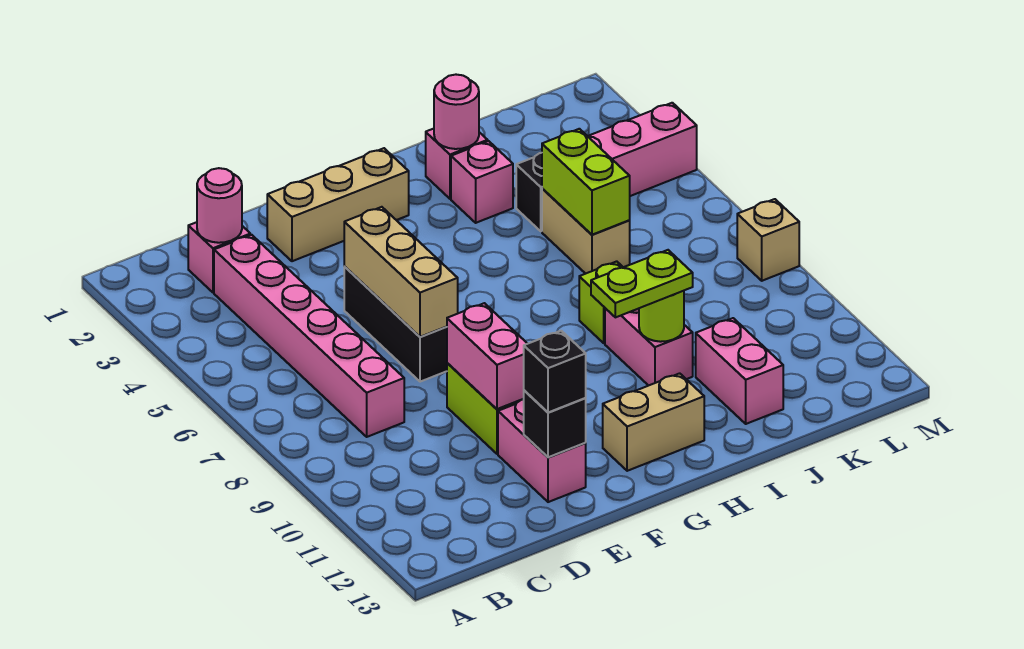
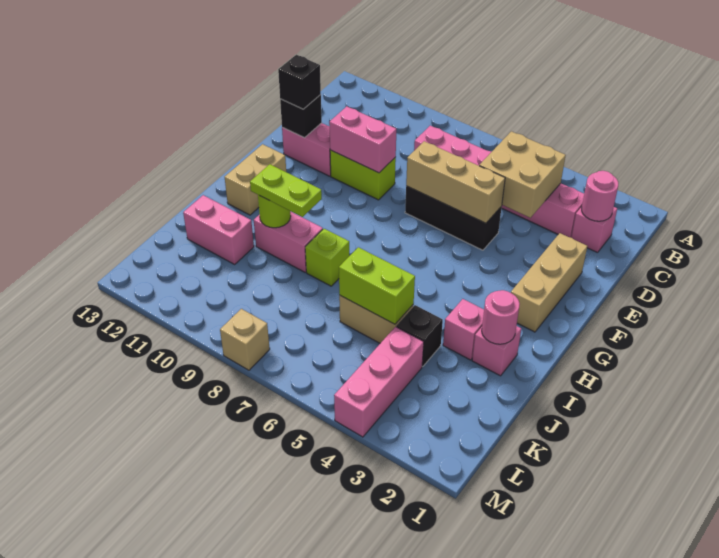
none -> tan 2x2 brick [479,131,566,218]
lime 1x2 plate [591,250,693,317] -> lime 1x2 plate turned to [250,164,322,217]

